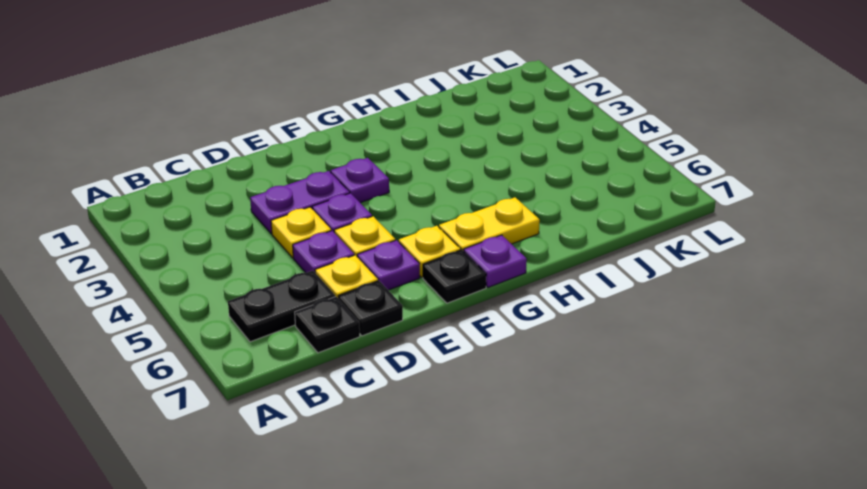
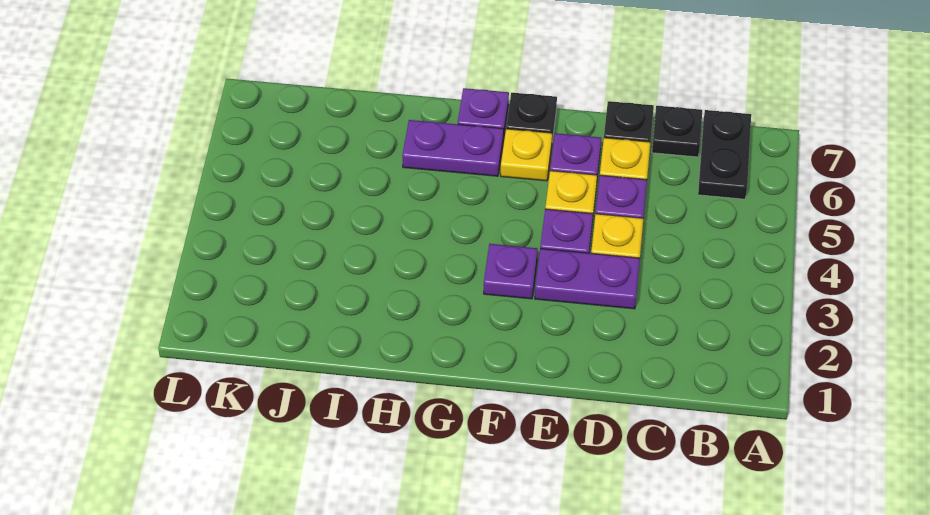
black 1x2 plate [228,271,335,342] -> black 1x2 plate turned to [698,110,751,199]
yellow 1x2 plate [439,197,540,251] -> purple 1x2 plate [402,120,504,176]

